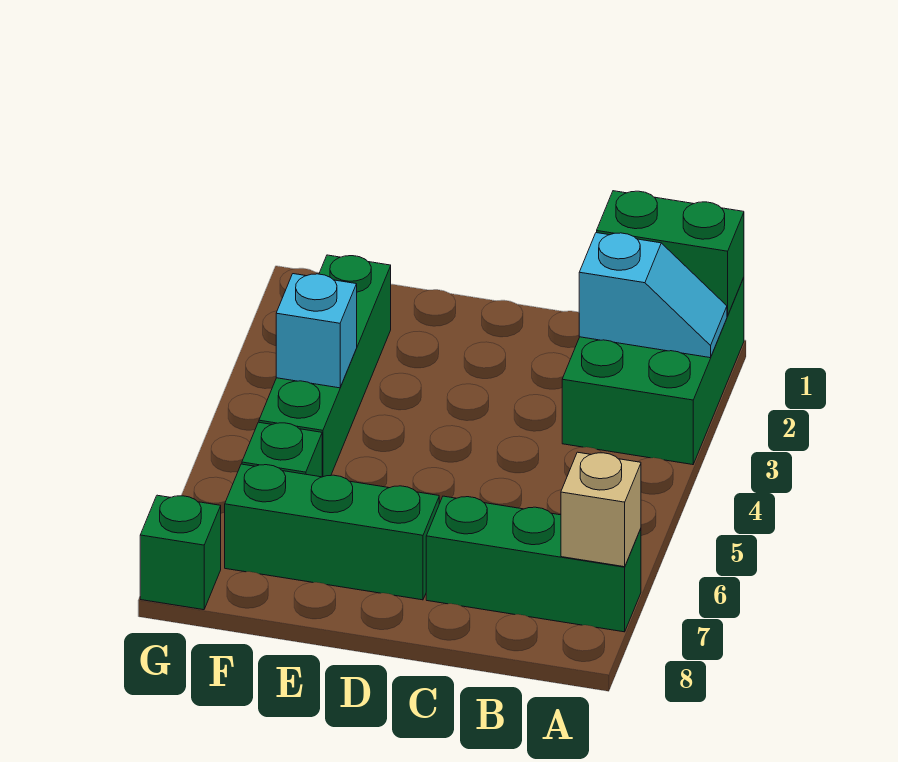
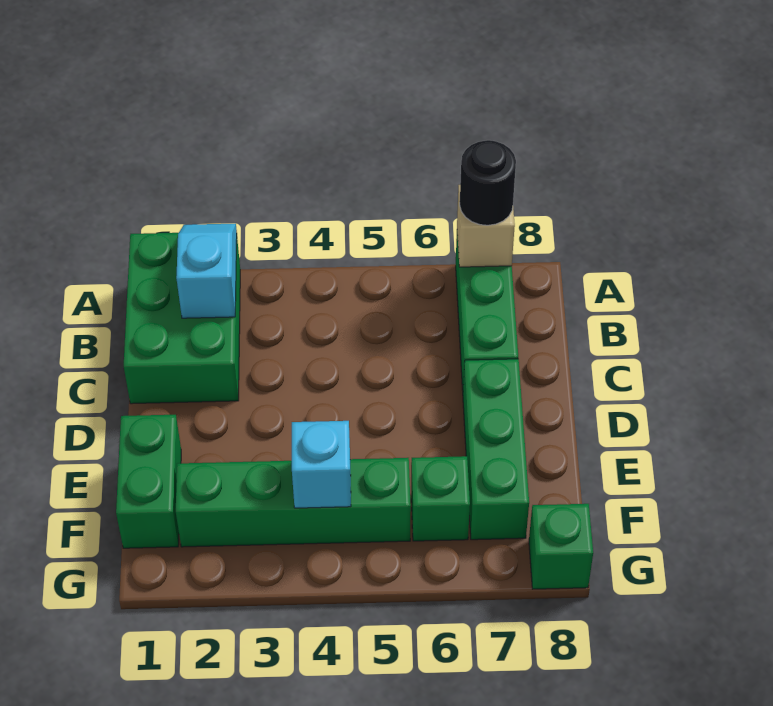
green 2x3 brick [562,278,744,465] -> green 2x3 brick turned to [124,233,240,404]
green 1x2 brick [597,191,744,316] -> green 1x2 brick moved to [116,415,181,548]
none -> black 1x1 round brick [460,140,516,225]

